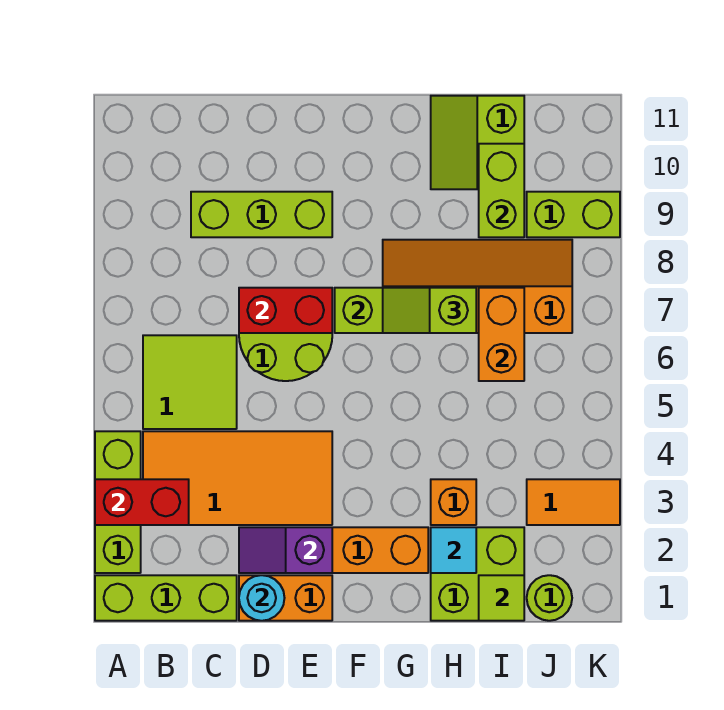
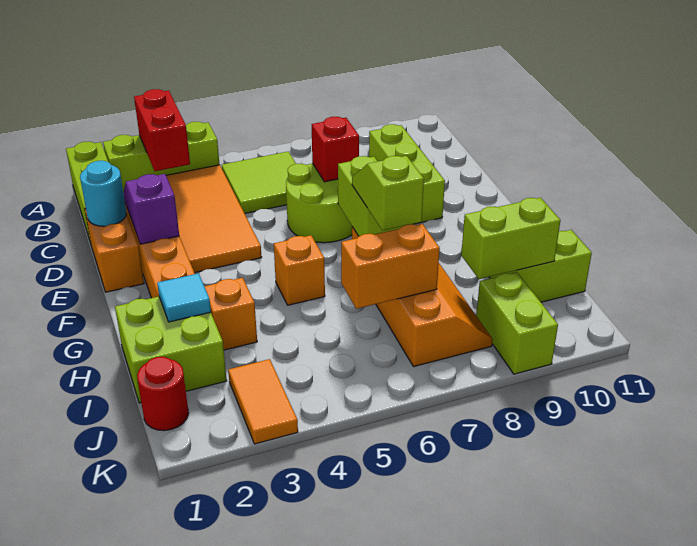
red 1x2 brick [239,288,332,333] -> red 1x1 brick [312,117,359,182]
none -> orange 1x1 brick [274,235,325,305]
lime 1x1 tile [479,575,524,621] -> none
lime 1x1 round brick [527,575,572,621] -> red 1x1 round brick [137,357,189,431]

